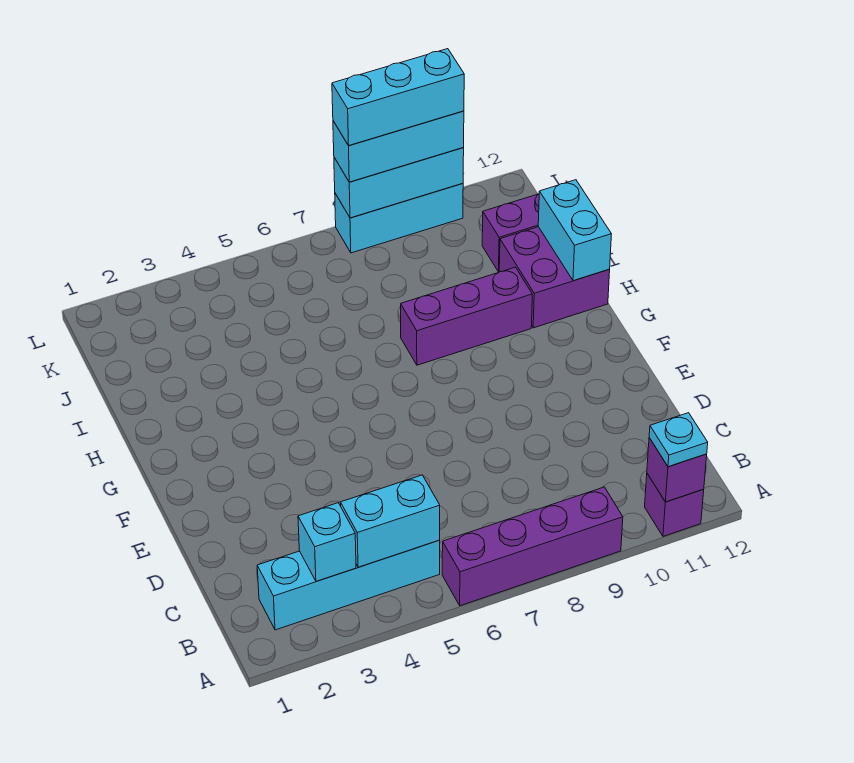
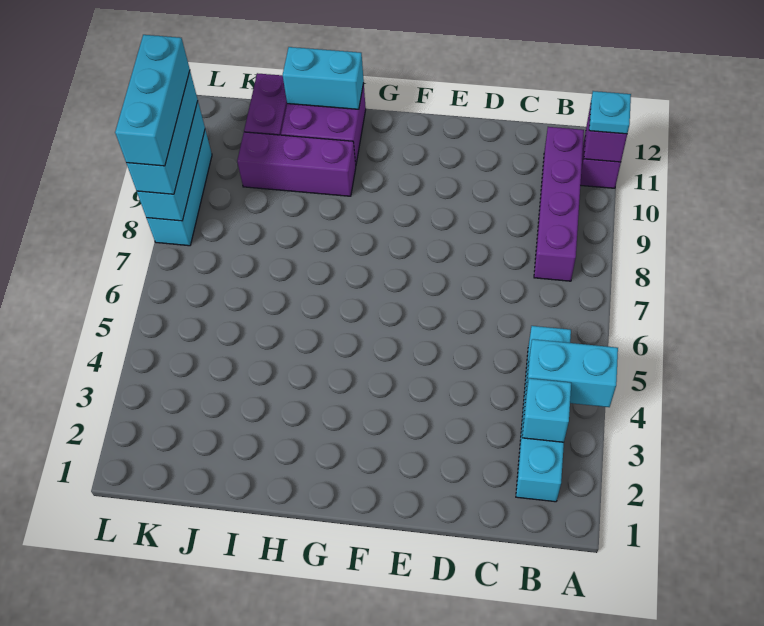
purple 1x4 brick [442,487,623,606] -> purple 1x4 brick moved to [534,127,584,281]
cyan 1x2 brick [340,475,440,567] -> cyan 1x2 brick turned to [526,339,618,407]
purple 1x3 brick [401,267,532,365] -> purple 1x3 brick turned to [237,132,356,196]

